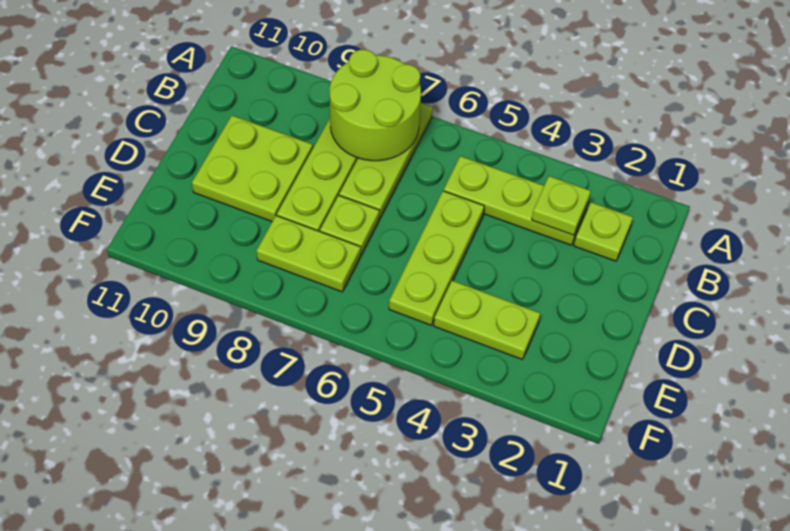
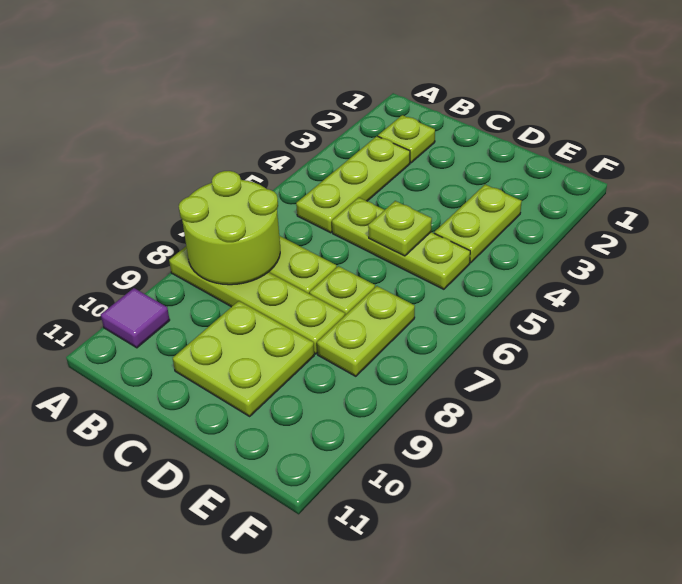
none -> purple 1x1 tile [101,288,170,348]
lime 1x1 plate [532,176,591,235] -> lime 1x1 plate moved to [368,201,432,256]

